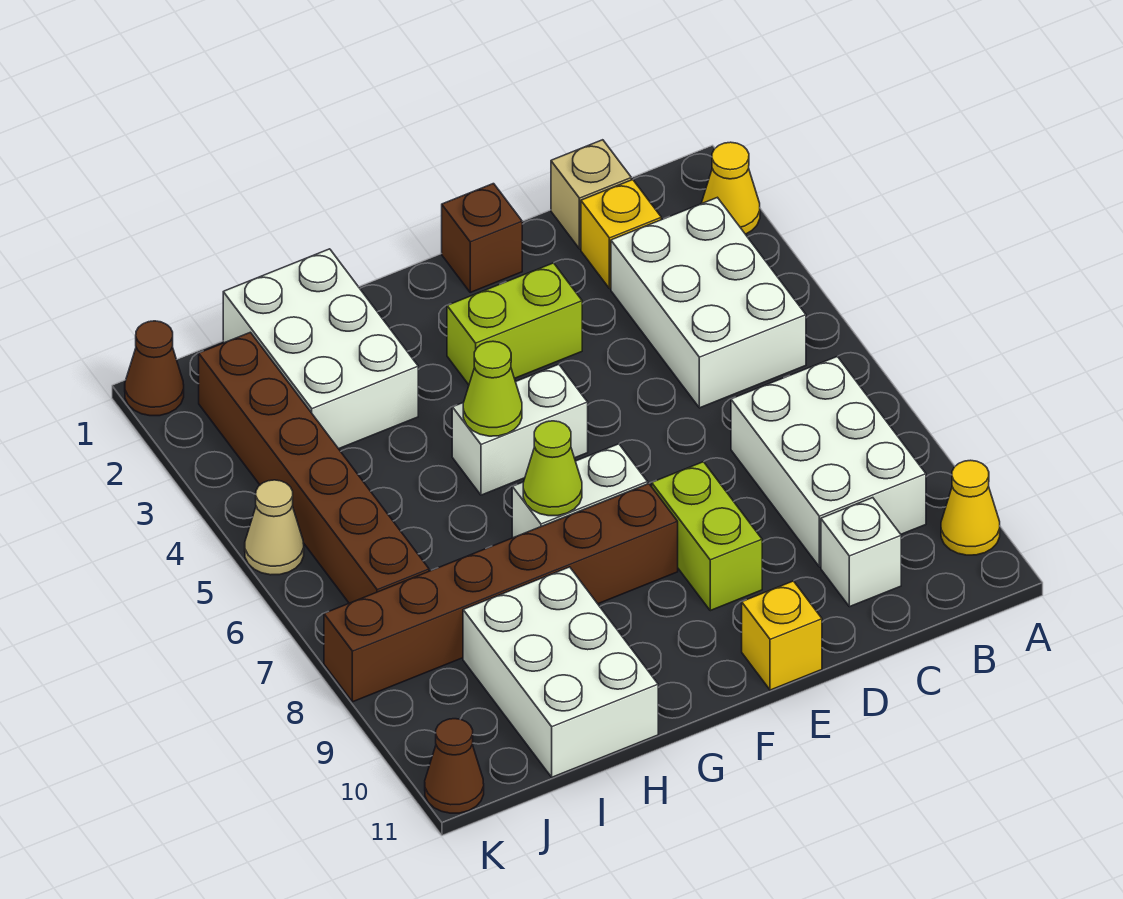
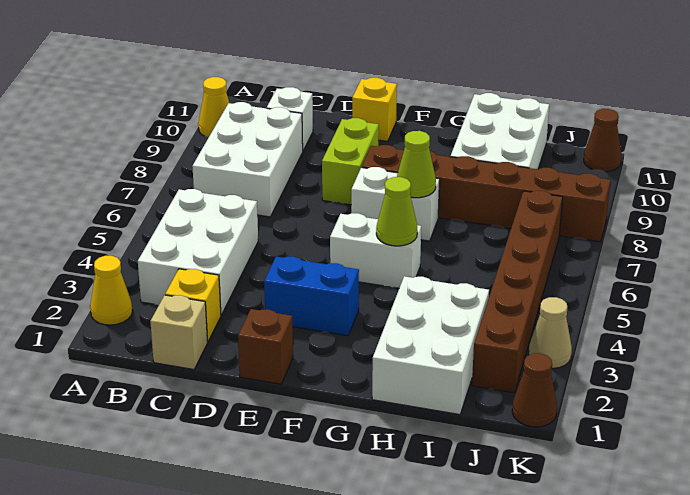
lime 1x2 brick [447,263,582,385] -> blue 1x2 brick [264,256,359,336]
tan 1x1 cone [245,480,304,575] -> tan 1x1 cone moved to [529,297,572,368]

